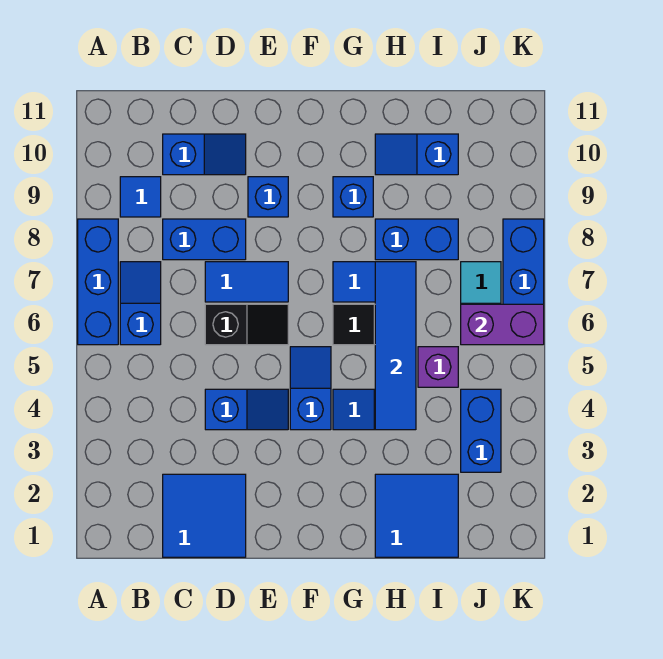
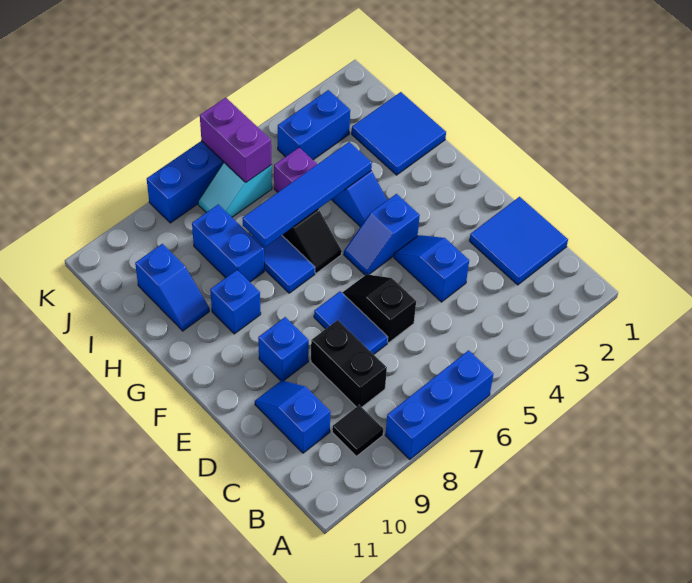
blue 1x2 slope [120,262,161,345] -> none
blue 1x1 tile [120,177,161,217] -> black 1x1 tile [332,405,383,456]
blue 1x2 brick [163,219,246,260] -> black 1x2 brick [311,320,387,407]

